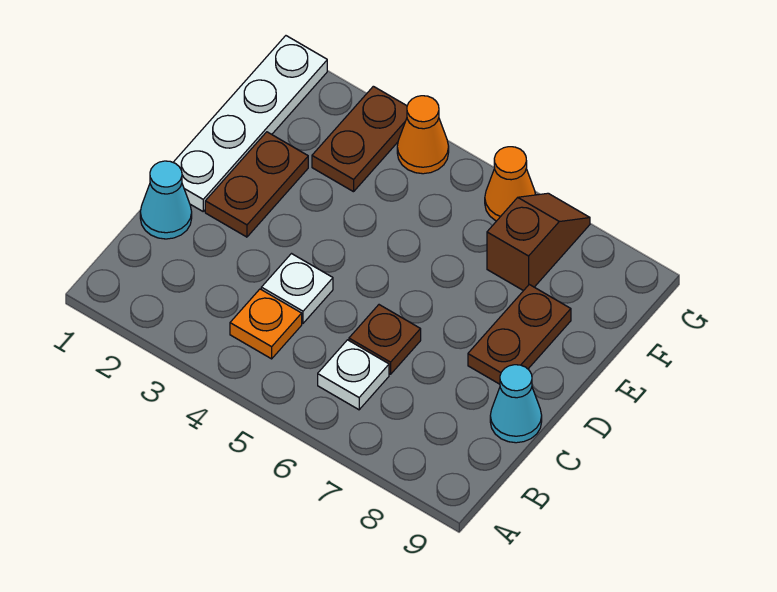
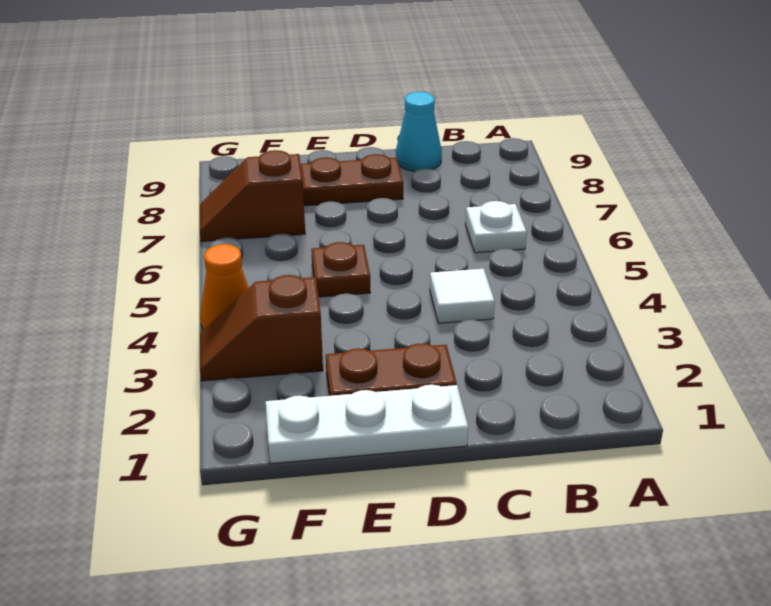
orange 1x1 plate [230,289,302,359] -> none
cyan 1x1 cone [140,161,192,239] -> none
white 1x1 plate [261,254,333,323] -> white 1x1 tile [430,269,495,323]
brown 1x1 plate [349,305,421,374] -> brown 1x1 plate moved to [311,242,370,297]
white 1x4 plate [173,36,327,211] -> white 1x3 plate [266,385,468,464]
brown 1x2 plate [312,86,407,192] -> brown 1x2 slope [200,275,323,381]
orange 1x1 cone [485,147,535,221] -> none

